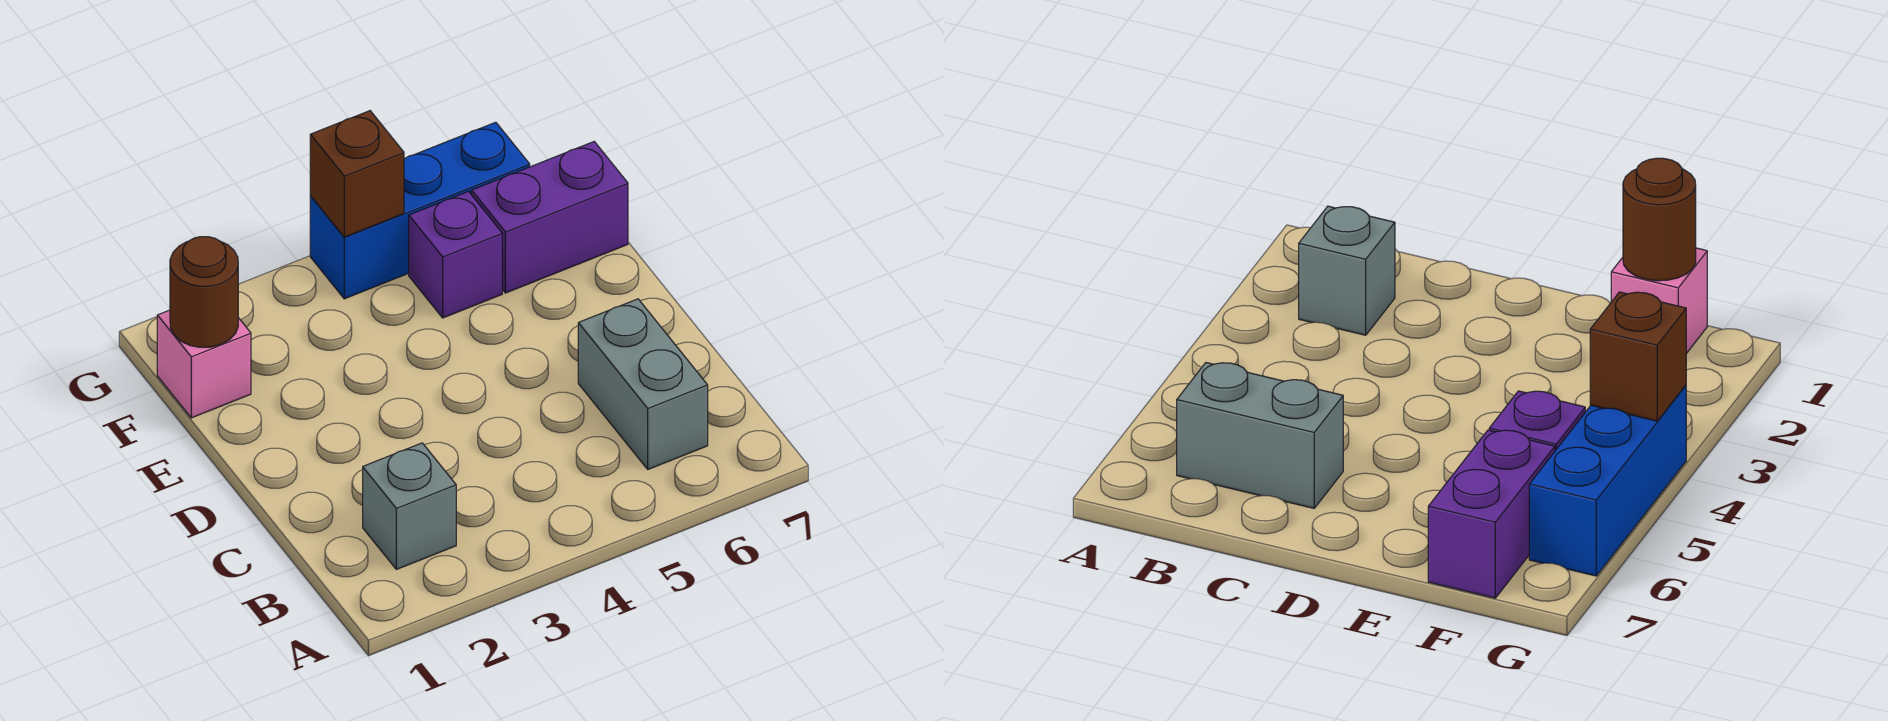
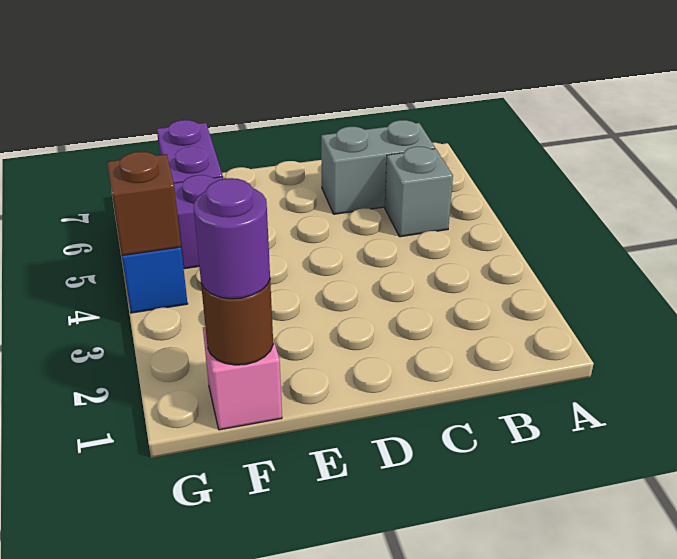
grey 1x1 brick [363,443,456,569] -> grey 1x1 brick moved to [385,146,453,237]
none -> purple 1x1 round brick [194,178,270,299]

